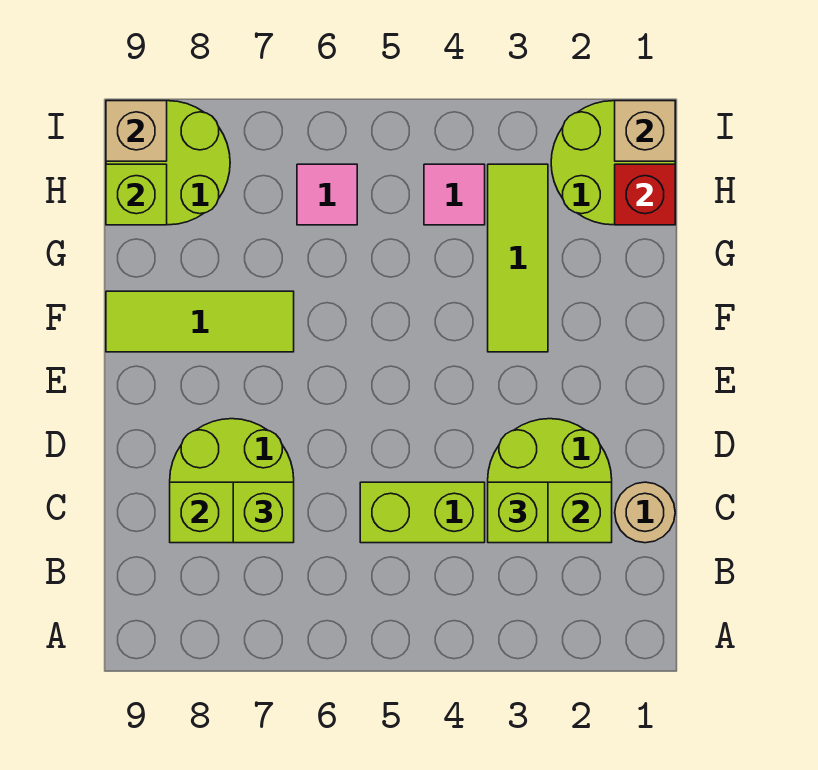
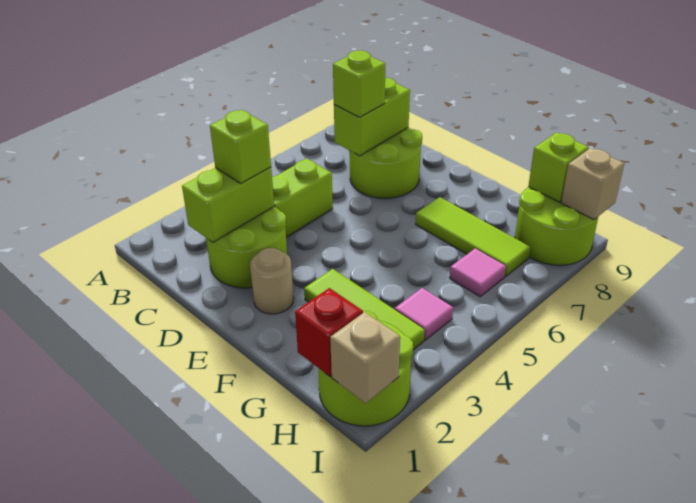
tan 1x1 round brick [615,482,675,543] -> tan 1x1 round brick moved to [250,248,294,314]
lime 1x3 tile [106,291,294,352] -> lime 1x3 tile turned to [416,197,530,277]

